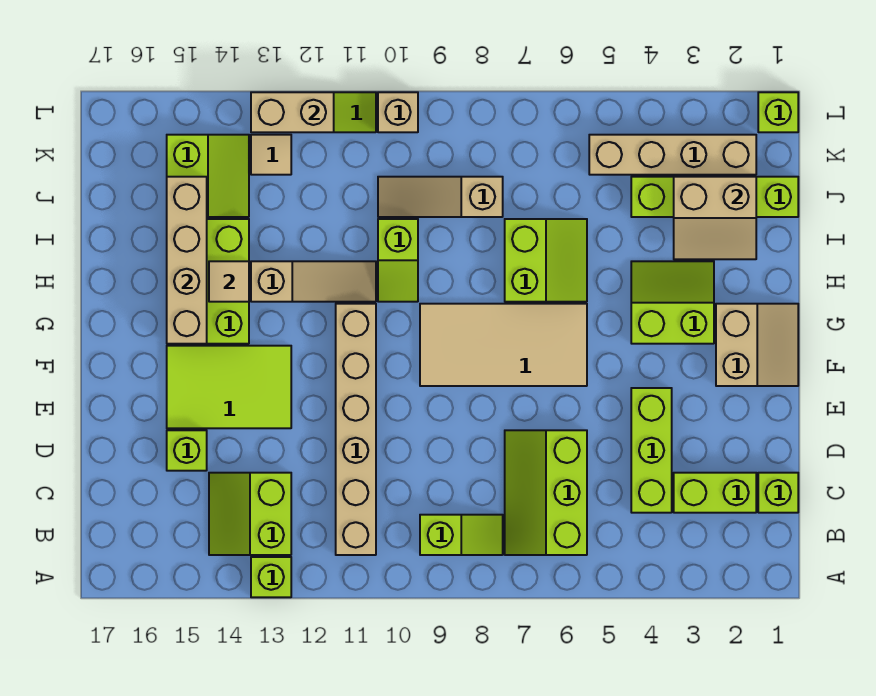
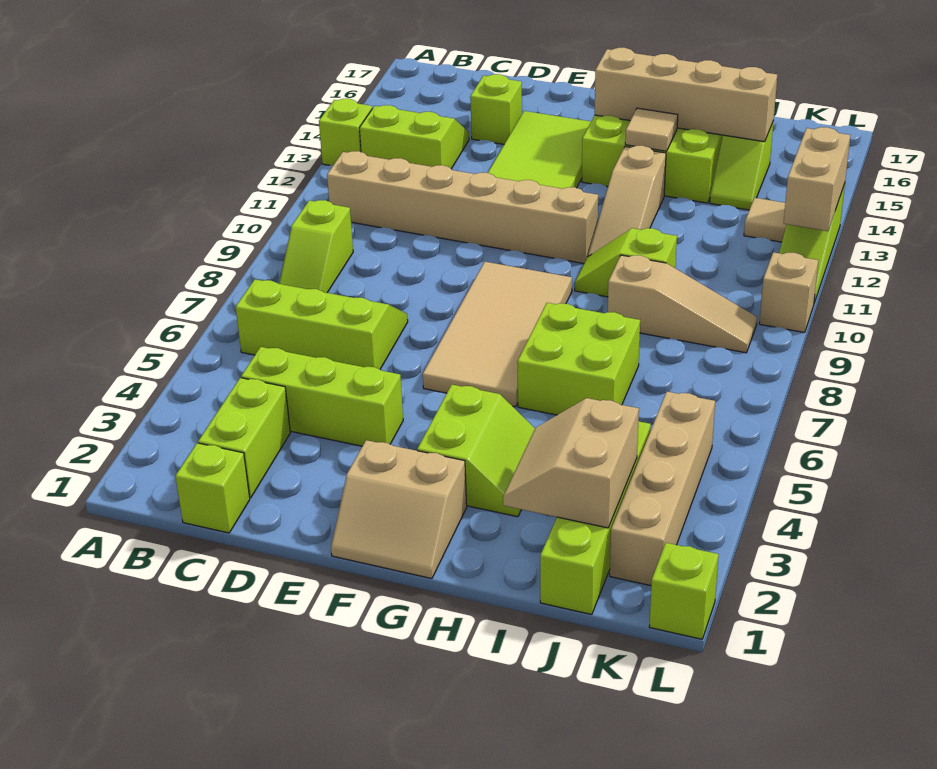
lime 2x2 slope [505,219,587,302] -> lime 2x2 brick [517,303,640,415]
tan 1x3 slope [378,177,503,217] -> tan 1x3 slope turned to [608,255,757,353]
lime 2x2 slope [167,135,249,217] -> lime 1x2 slope [710,121,774,210]

